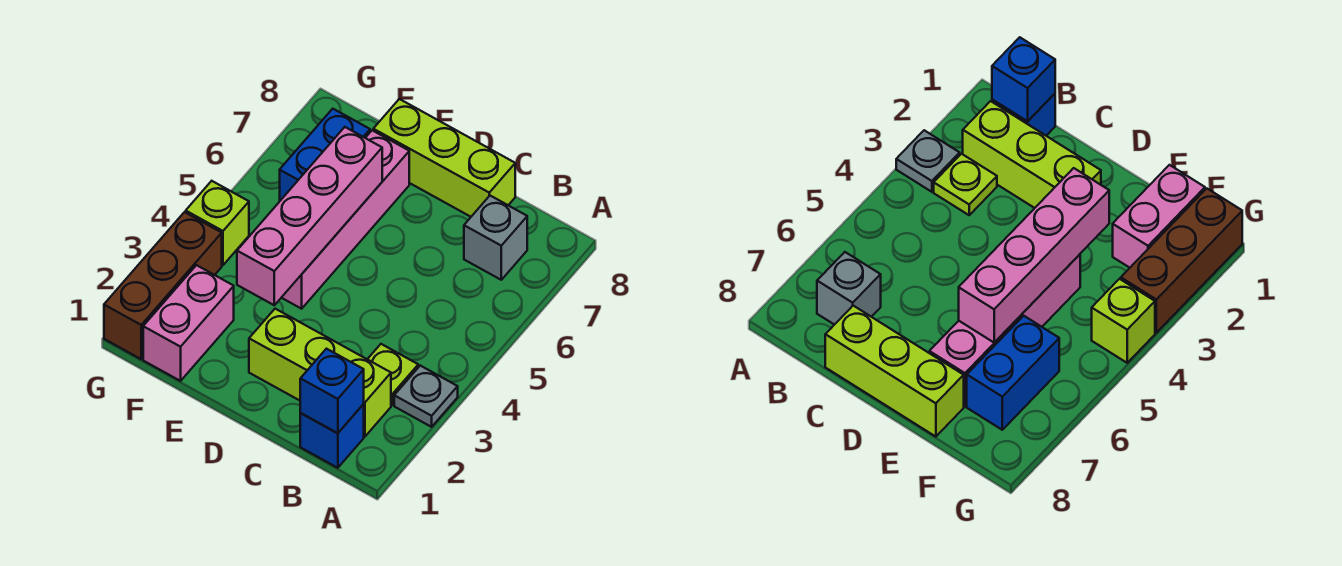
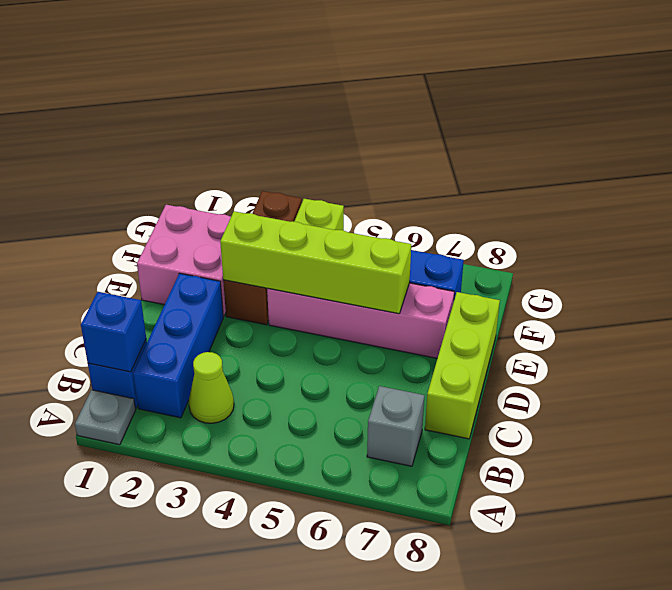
grey 1x1 plate [394,366,458,427] -> grey 1x1 plate moved to [75,390,135,445]
lime 1x3 brick [249,309,391,436] -> blue 1x3 brick [133,273,223,418]
lime 1x1 plate [367,344,418,405] -> lime 1x1 cone [189,352,234,423]
pink 1x4 brick [237,127,382,305] -> lime 1x4 brick [220,211,411,314]
pink 1x2 brick [143,265,234,381] -> pink 2x2 brick [137,205,231,316]
brown 1x3 brick [104,212,222,359] -> brown 1x3 brick turned to [223,191,302,325]

